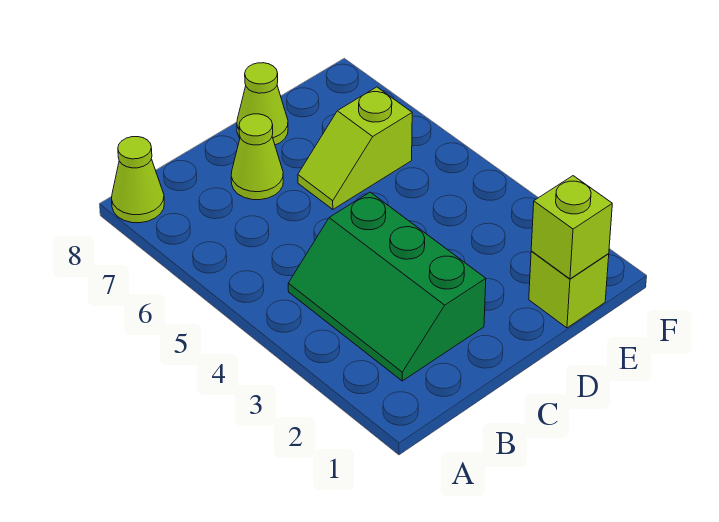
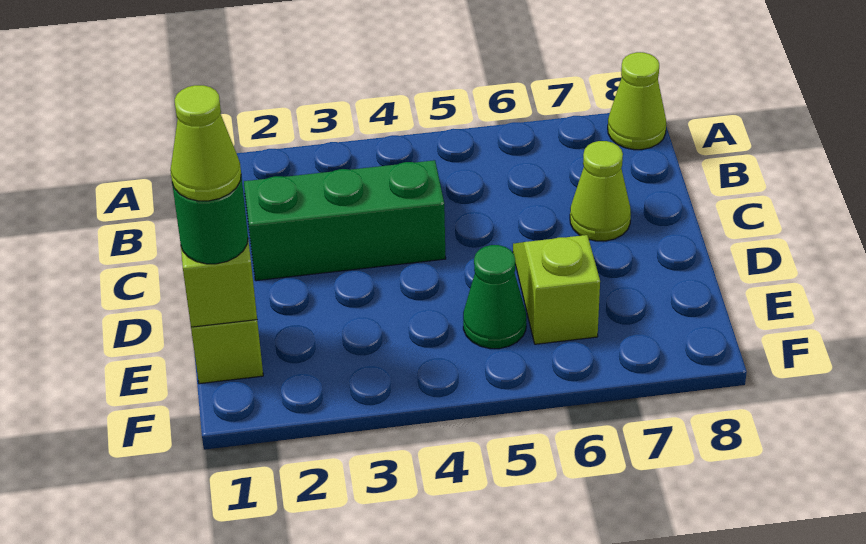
lime 1x1 cone [237,63,288,145] -> lime 1x1 cone moved to [170,85,241,201]
none -> green 1x1 round brick [172,176,248,264]
none -> green 1x1 cone [463,245,526,349]

